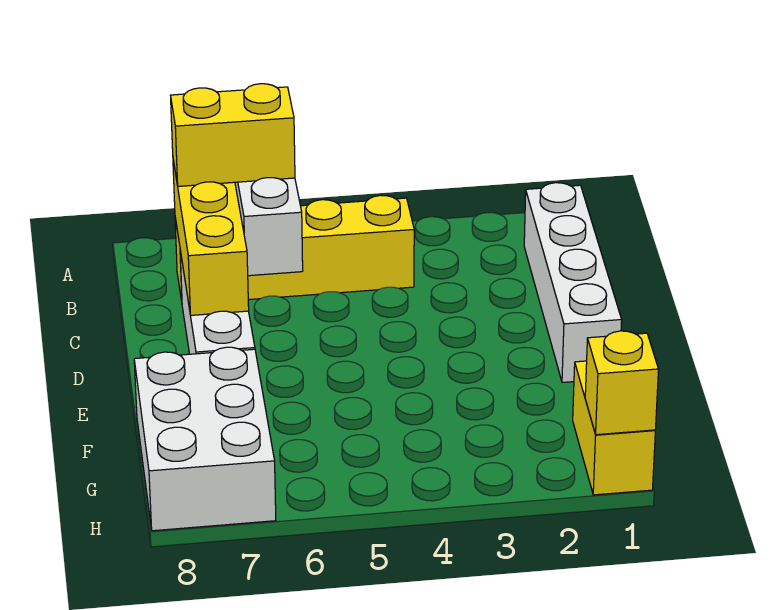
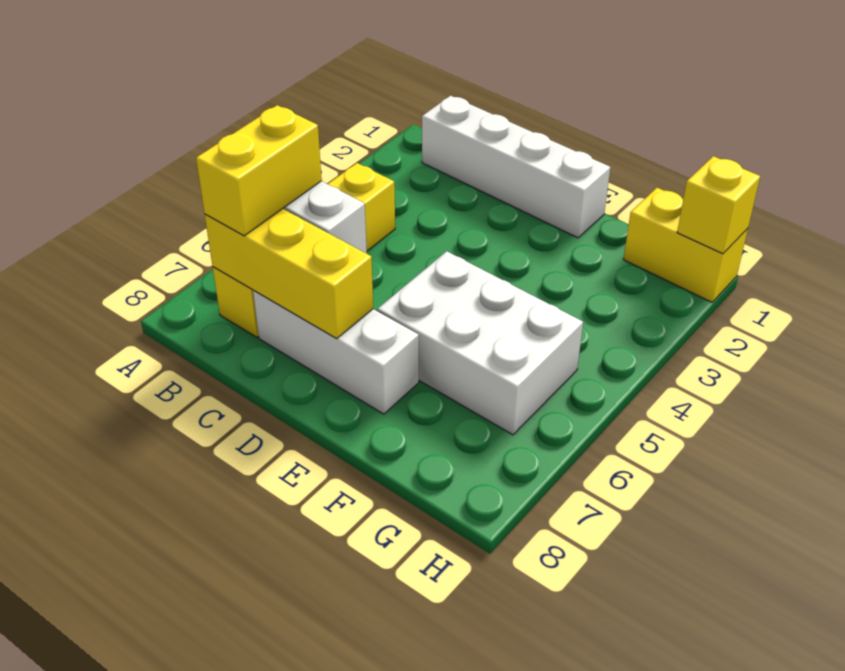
white 2x3 brick [134,347,276,531] -> white 2x3 brick moved to [377,251,583,435]

